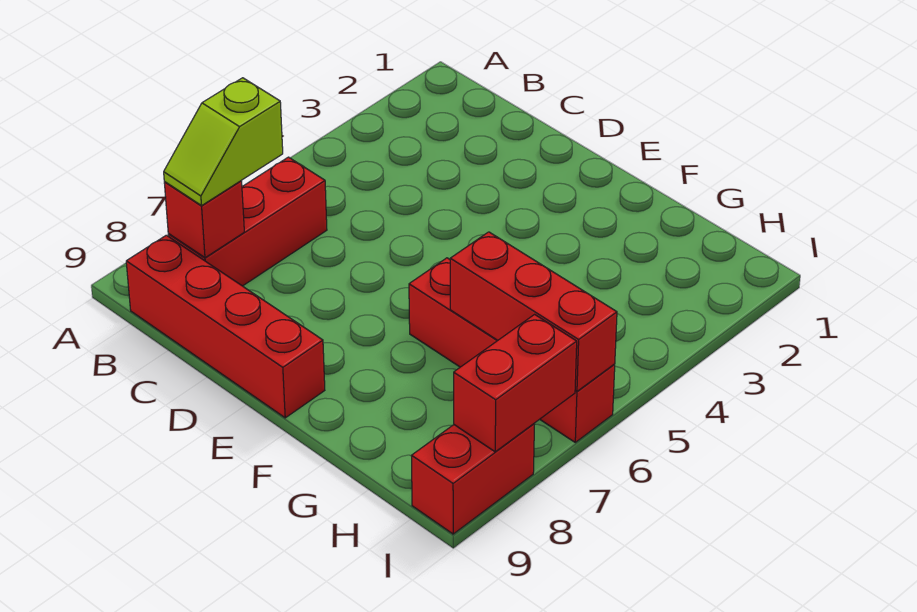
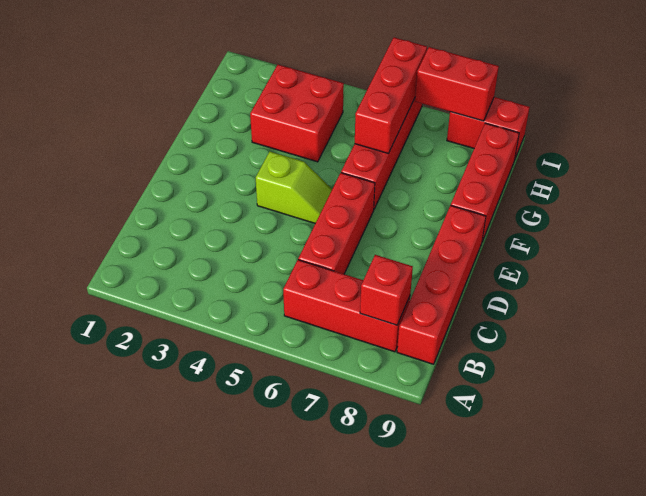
lime 1x2 slope [164,78,283,206] -> lime 1x2 slope moved to [256,151,332,223]
none -> red 1x3 brick [298,173,375,274]
none -> red 1x3 brick [451,123,519,241]
none -> red 2x2 brick [250,65,344,162]

